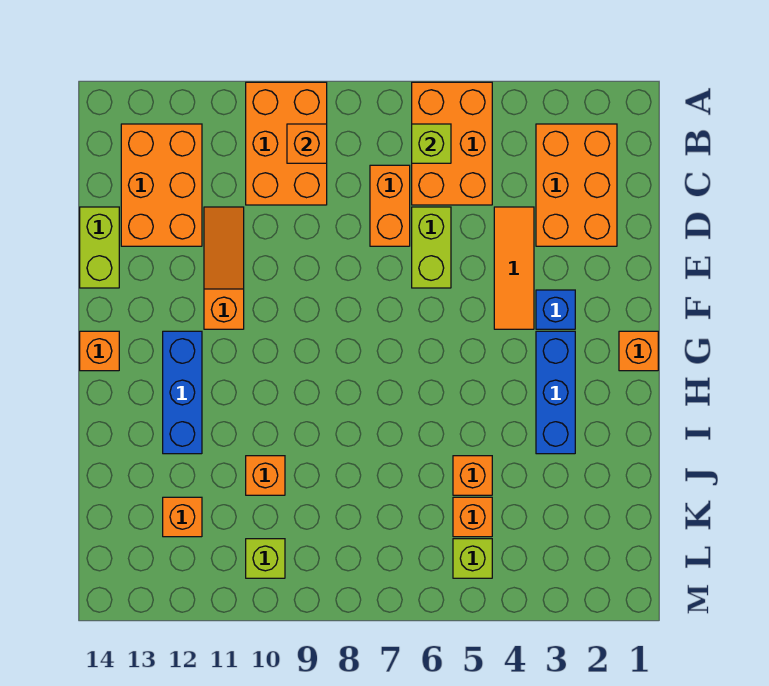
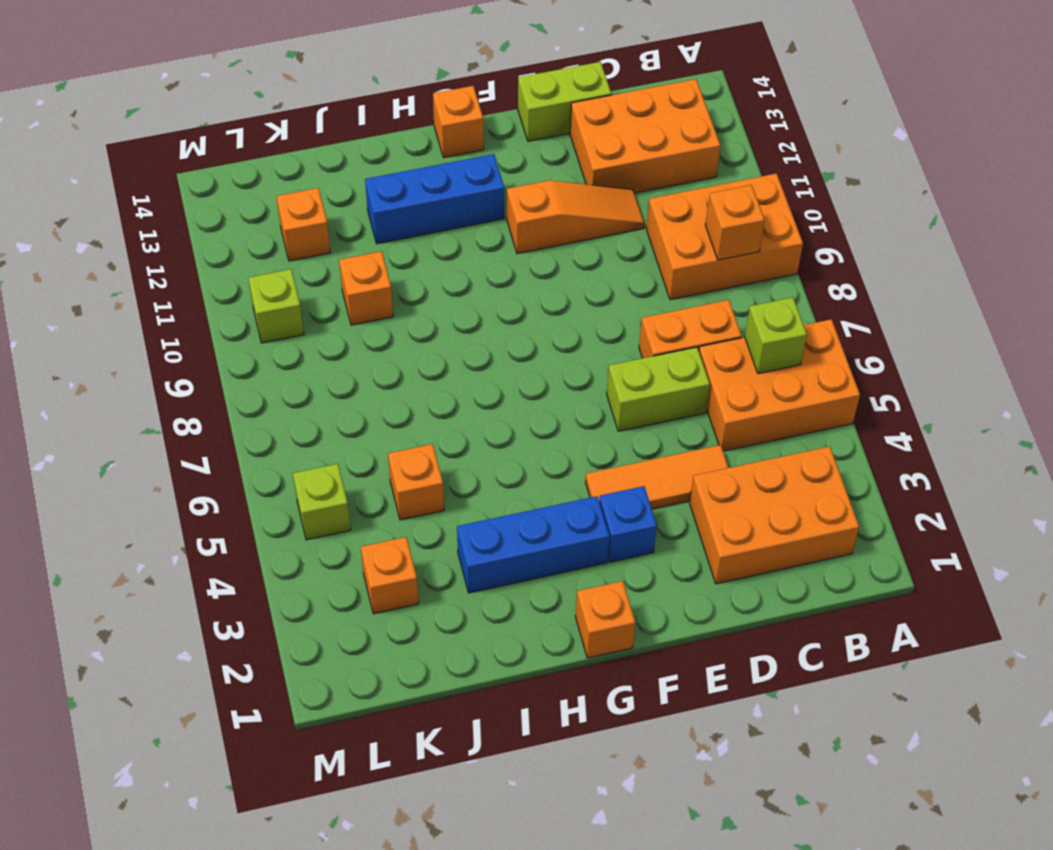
orange 1x1 brick [453,497,492,537] -> orange 1x1 brick moved to [361,537,419,614]

